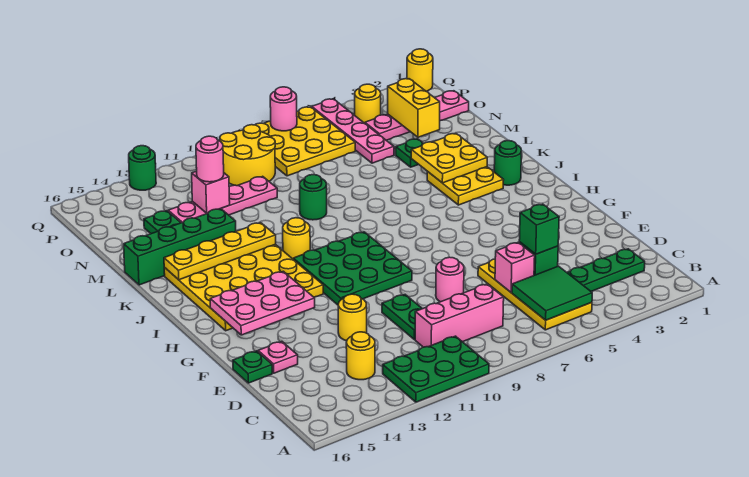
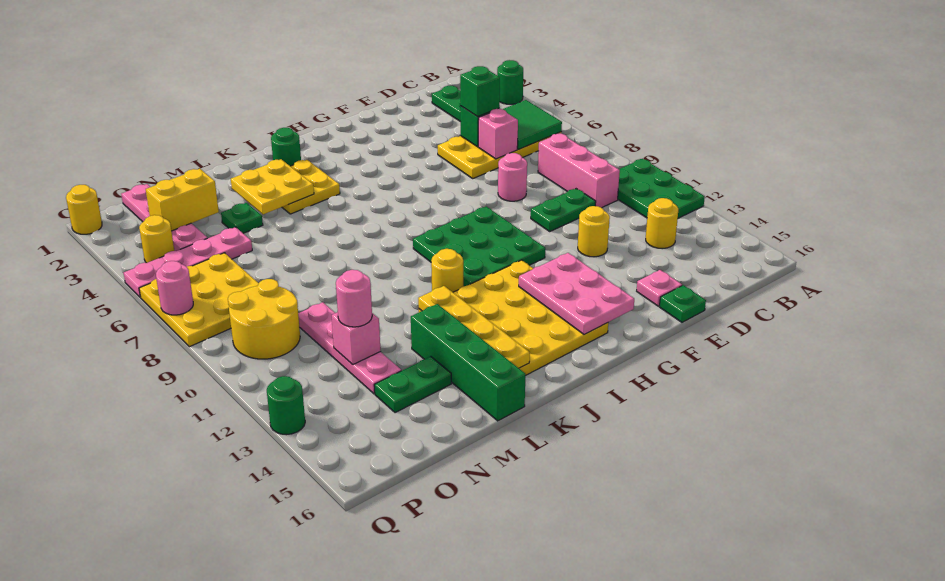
green 1x1 round brick [300,175,327,220] -> green 1x1 round brick moved to [497,60,523,104]

